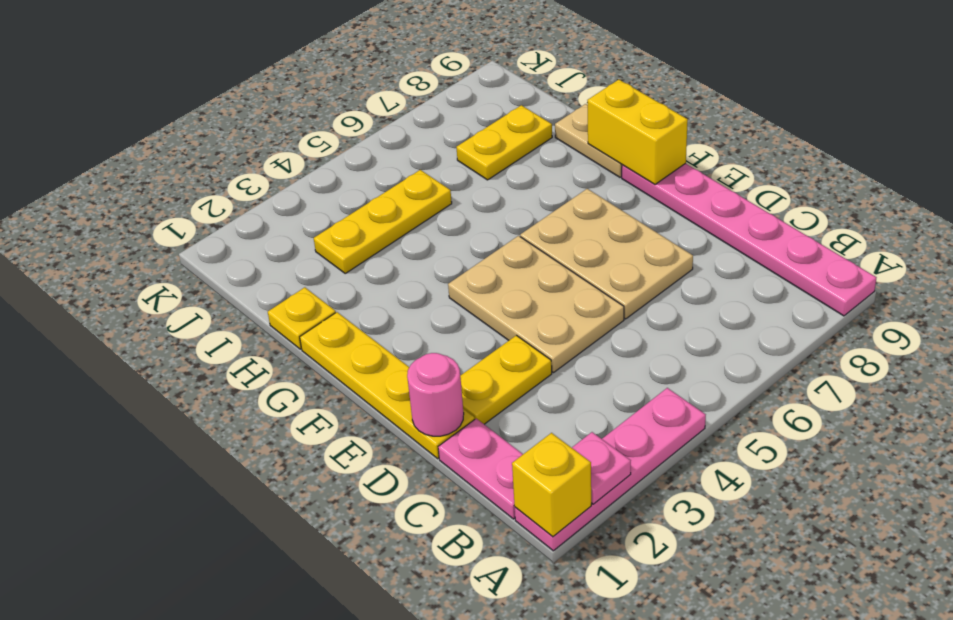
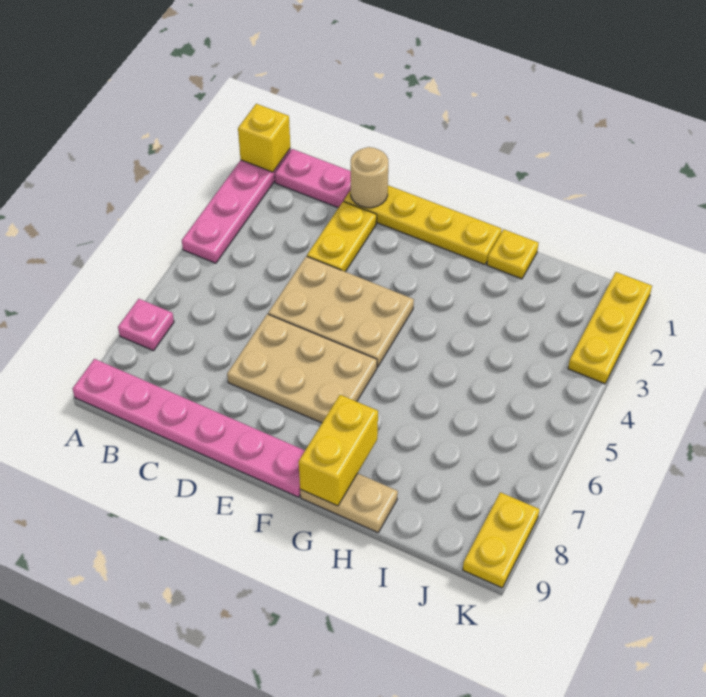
pink 1x1 plate [572,432,631,504] -> pink 1x1 plate moved to [118,299,174,351]
pink 1x1 round brick [407,353,464,436] -> tan 1x1 round brick [351,147,388,208]
yellow 1x2 brick [587,80,688,184] -> yellow 1x2 brick turned to [299,395,378,506]
yellow 1x3 plate [314,170,452,273] -> yellow 1x3 plate moved to [568,272,652,384]
yellow 1x2 plate [456,105,552,180] -> yellow 1x2 plate moved to [463,492,539,588]

